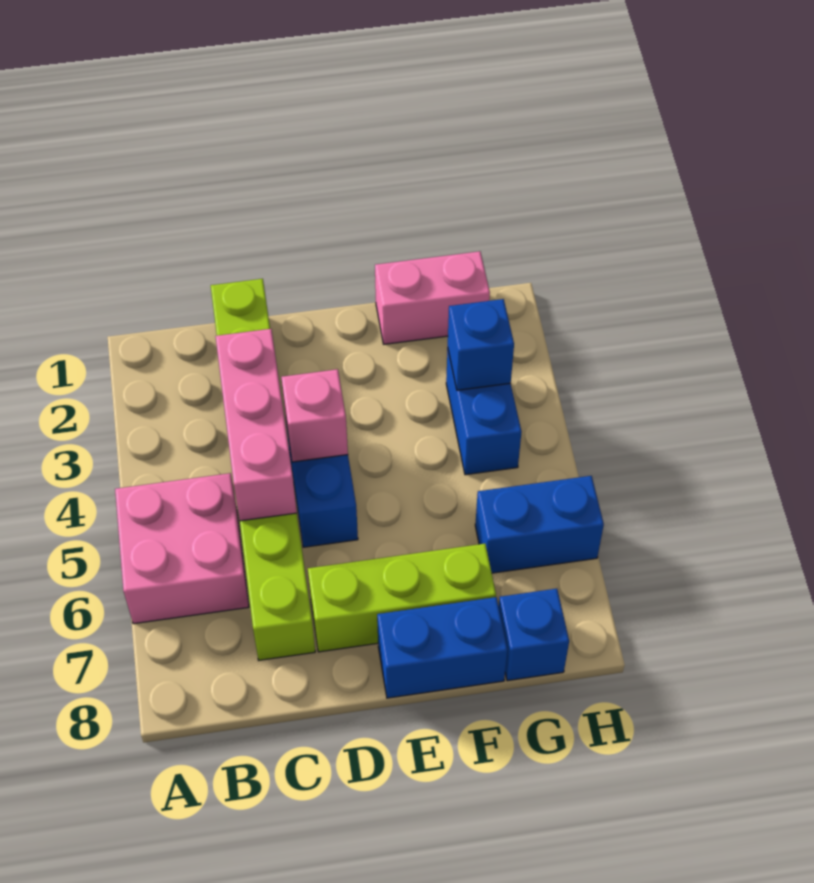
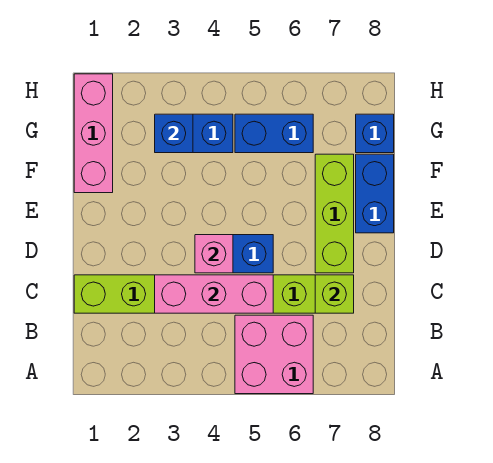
none -> lime 1x1 brick [315,275,354,313]
pink 1x2 brick [375,251,490,344] -> pink 1x3 brick [74,74,113,193]
blue 1x2 brick [475,476,604,573] -> blue 1x2 brick turned to [235,114,313,153]

